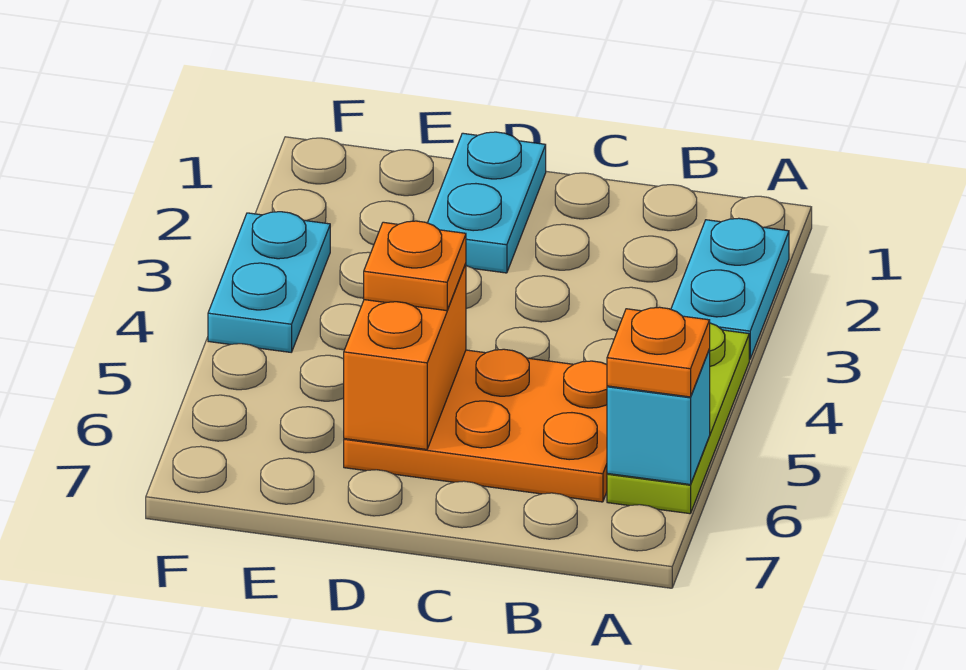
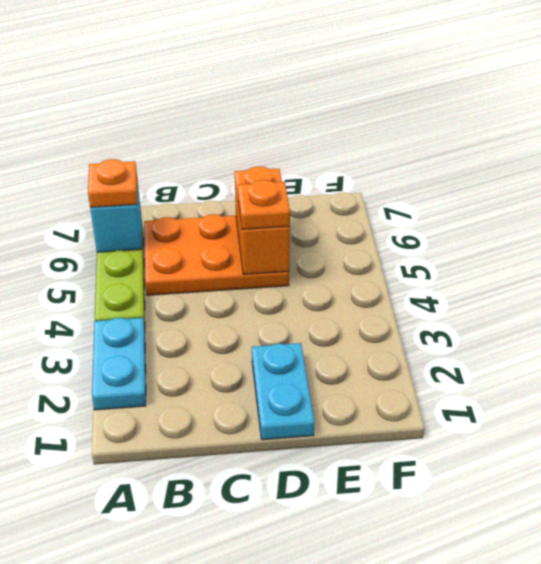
cyan 1x2 plate [208,212,330,352] -> none

